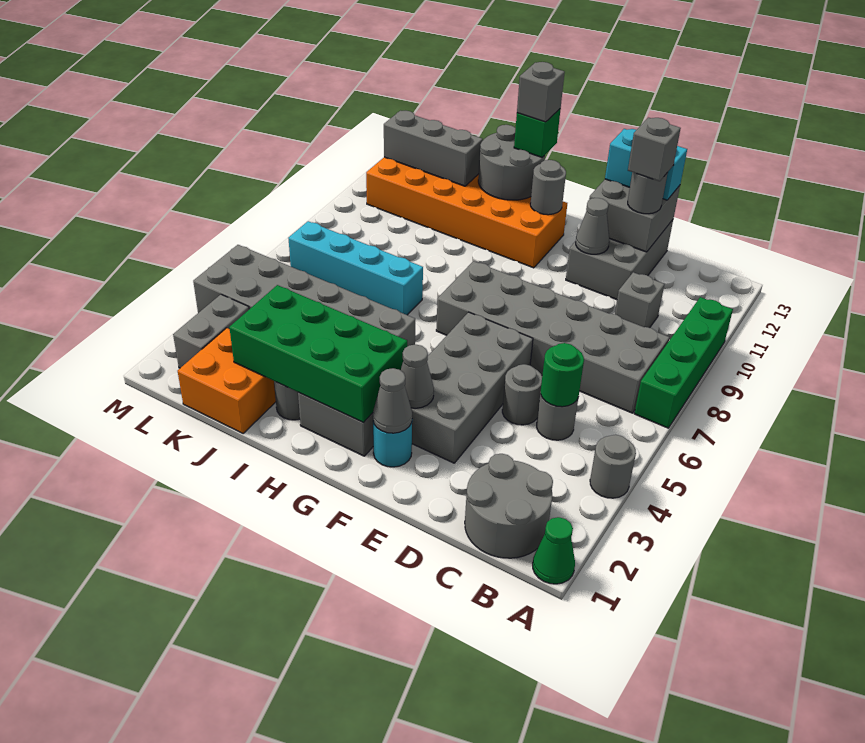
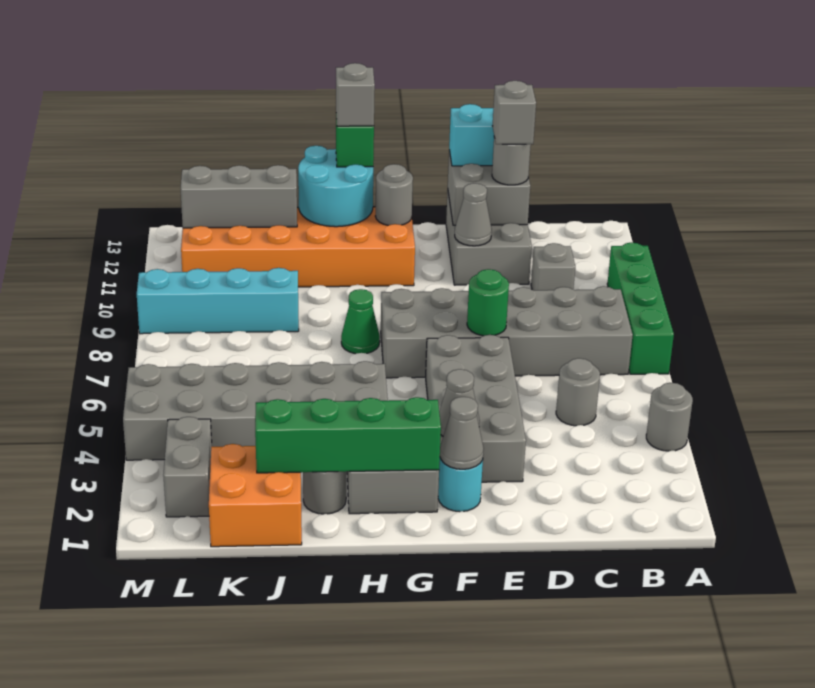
green 1x1 cone [533,517,575,584] -> green 1x1 cone moved to [341,289,380,354]
grey 2x2 round brick [465,454,553,558] -> none
green 1x1 round brick [541,343,584,407] -> green 1x1 round brick moved to [467,269,509,336]
grey 1x1 round brick [502,364,542,425] -> none
green 2x4 brick [229,285,407,423] -> green 1x4 brick [255,397,441,473]
grey 2x2 round brick [478,125,545,200] -> cyan 2x2 round brick [298,146,373,227]
cyan 1x4 brick [288,221,423,315] -> cyan 1x4 brick moved to [137,268,299,334]

